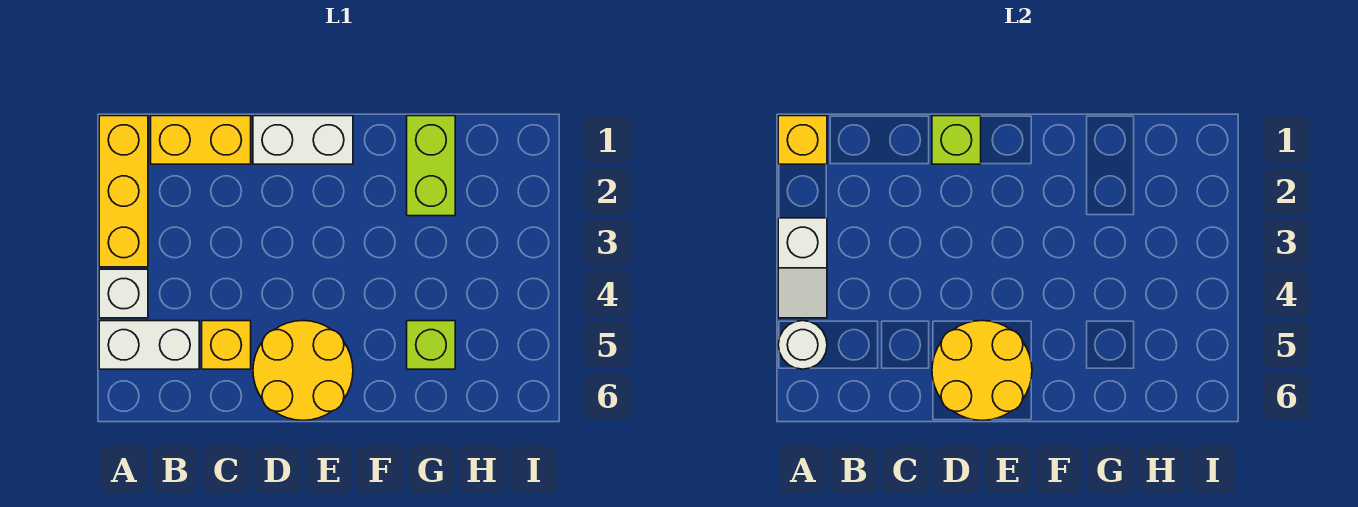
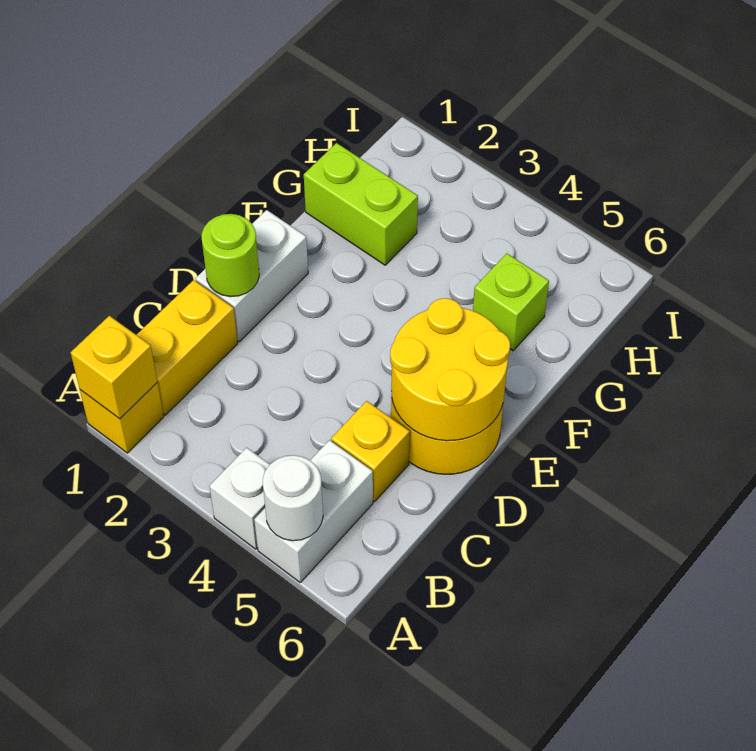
yellow 1x3 brick [99,116,148,267] -> yellow 1x1 brick [80,383,164,453]
white 1x2 slope [778,218,827,318] -> none
lime 1x1 brick [932,116,981,164] -> lime 1x1 round brick [202,214,259,297]

